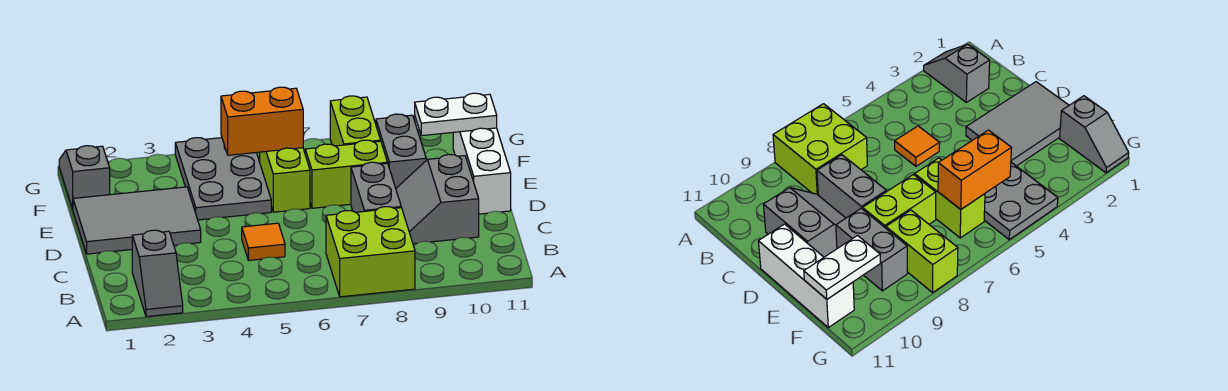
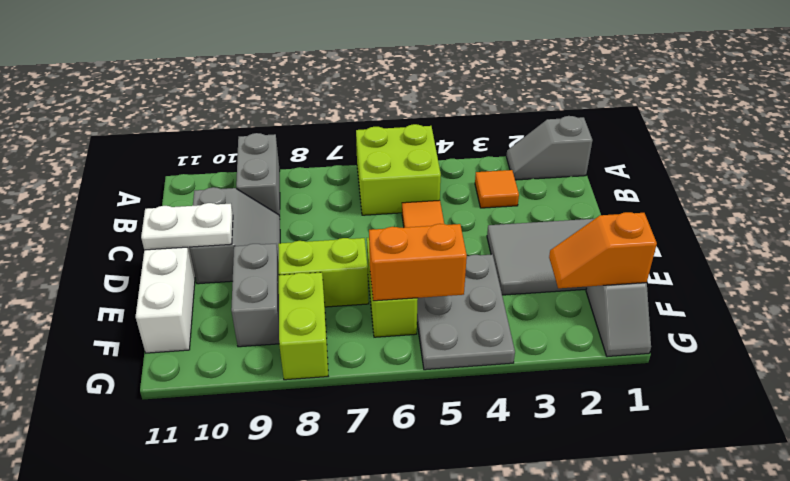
grey 1x2 slope [132,230,183,317] -> grey 1x2 slope turned to [506,116,593,180]
lime 2x2 brick [326,207,415,297] -> lime 2x2 brick moved to [356,124,441,215]
none -> orange 1x1 tile [475,170,519,208]
grey 1x2 brick [351,162,401,212] -> grey 1x2 brick moved to [236,133,280,217]
none -> orange 1x2 slope [549,212,657,288]
white 1x2 plate [415,93,497,136] -> white 1x2 plate moved to [141,203,233,250]

